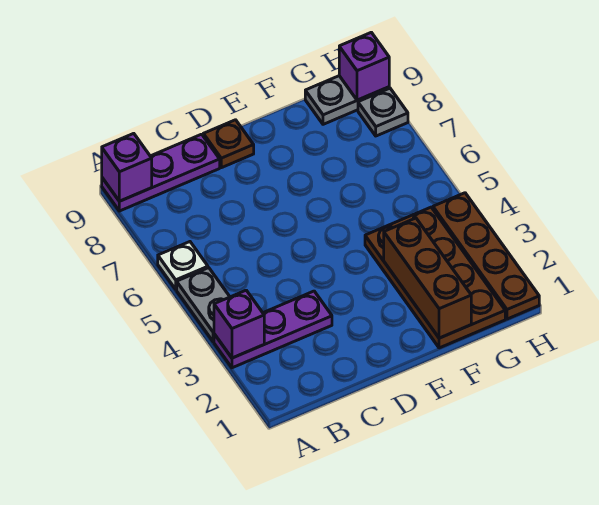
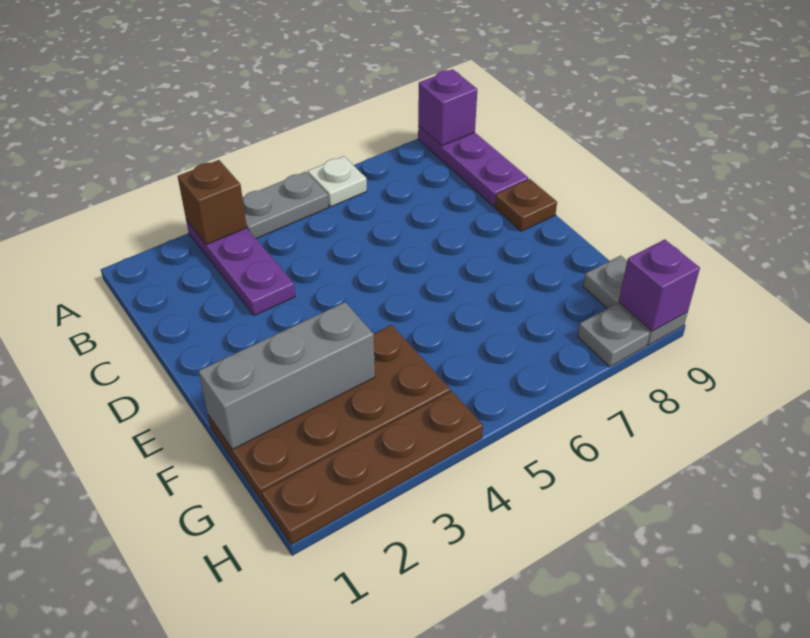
purple 1x1 brick [214,290,264,358] -> brown 1x1 brick [178,160,247,245]
brown 1x3 brick [384,218,471,338] -> grey 1x3 brick [199,302,375,449]

